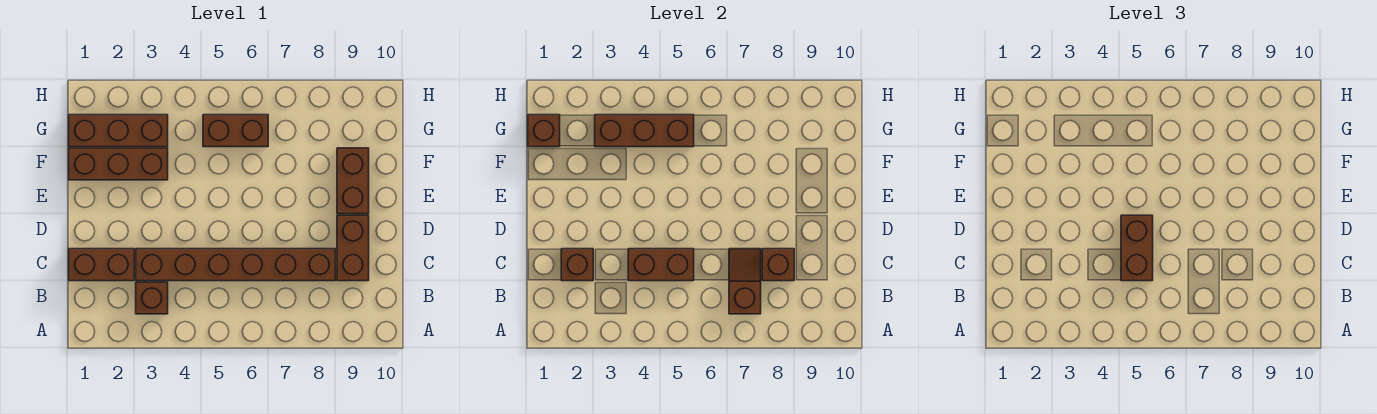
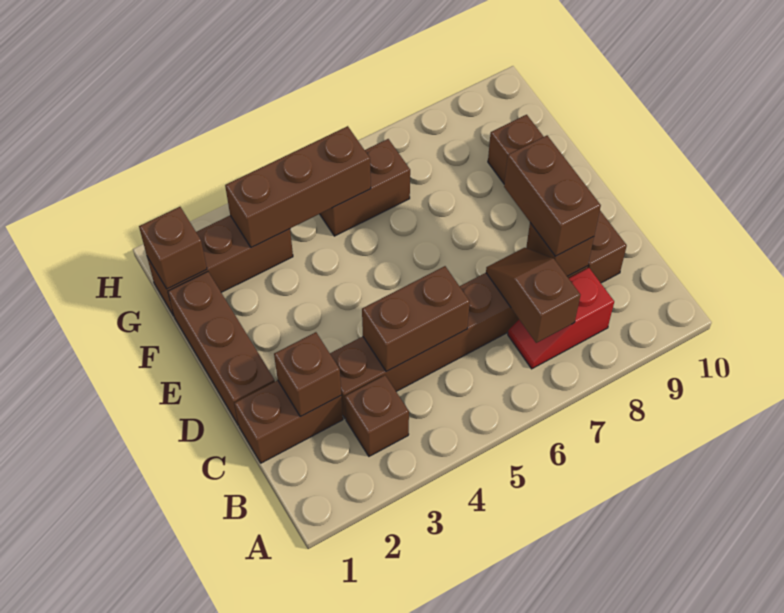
none -> red 1x2 slope [508,268,614,369]
brown 1x2 brick [1121,215,1153,281] -> brown 1x2 brick moved to [504,136,601,256]
brown 1x3 brick [69,148,168,180] -> brown 1x3 brick turned to [168,272,275,425]

